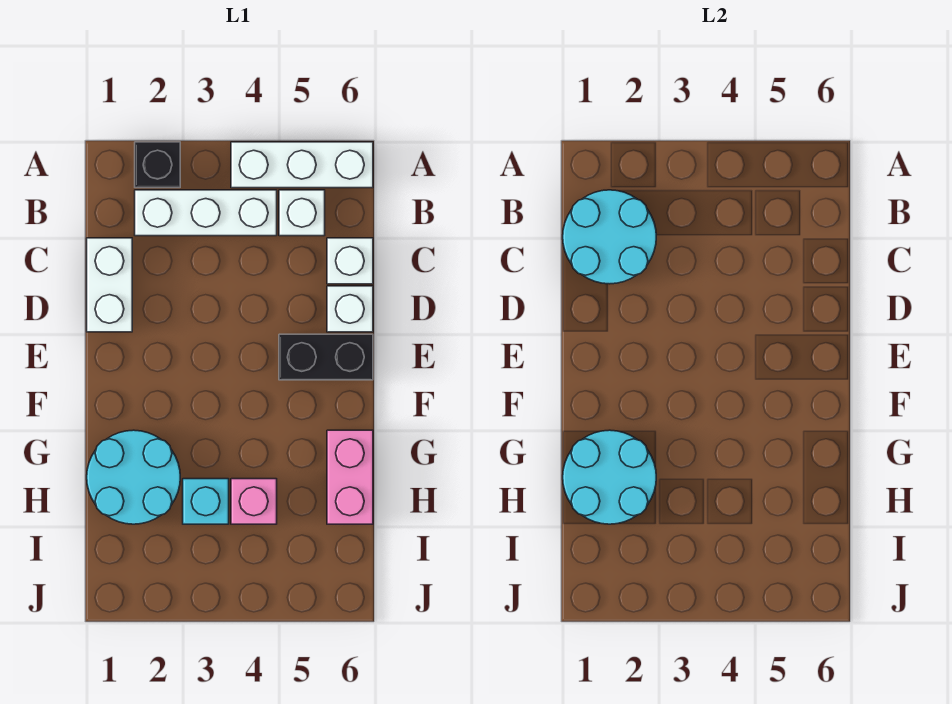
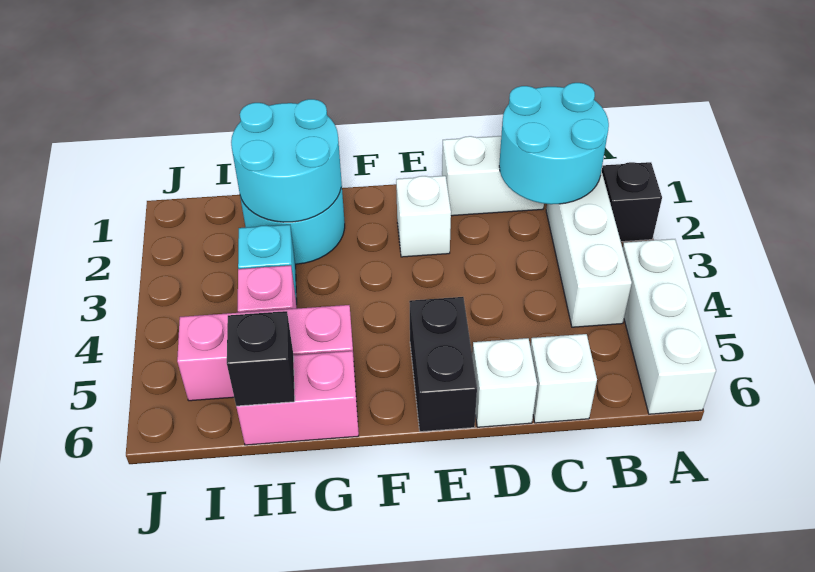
white 1x1 brick [279,190,325,236] -> white 1x1 brick moved to [396,176,451,257]
none -> pink 1x3 brick [177,305,355,401]
none -> black 1x1 brick [227,311,295,406]

